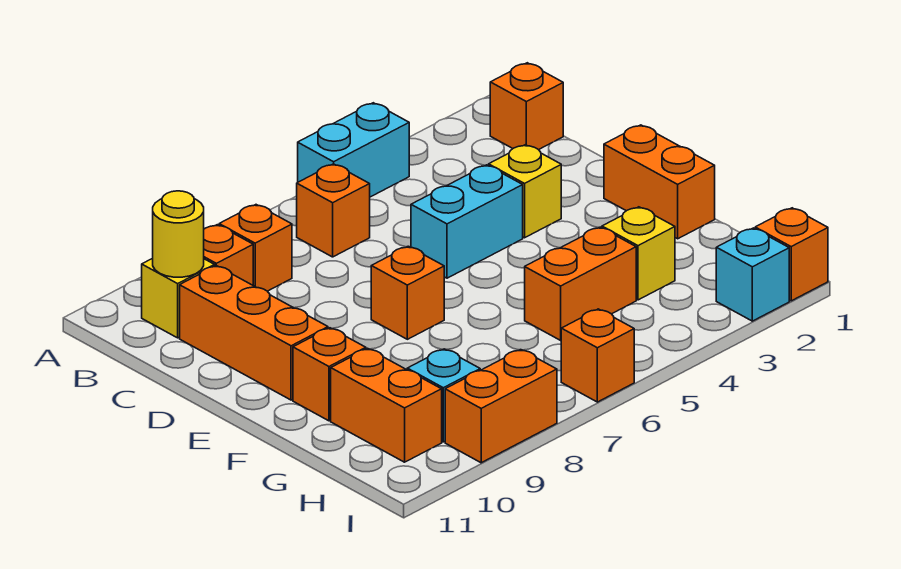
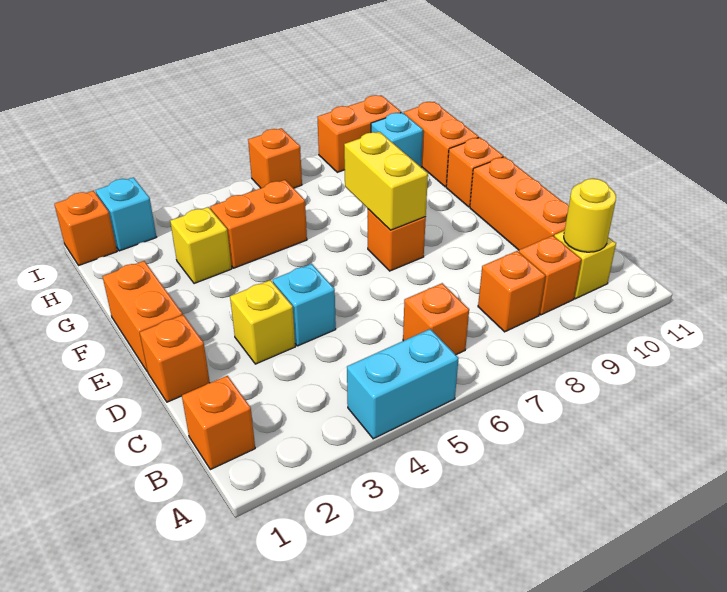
none -> orange 1x1 brick [140,315,210,402]
cyan 1x2 brick [411,165,523,278] -> cyan 1x1 brick [273,264,336,346]
none -> yellow 1x2 brick [344,132,428,230]

